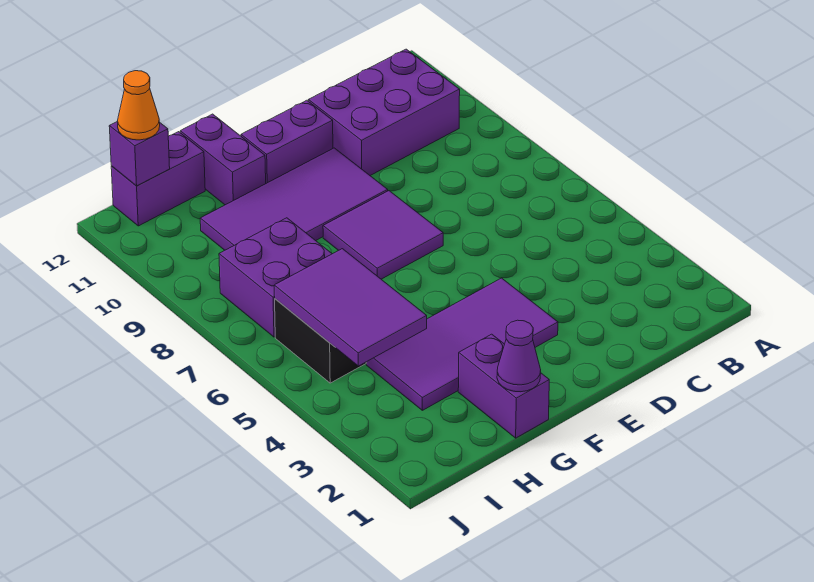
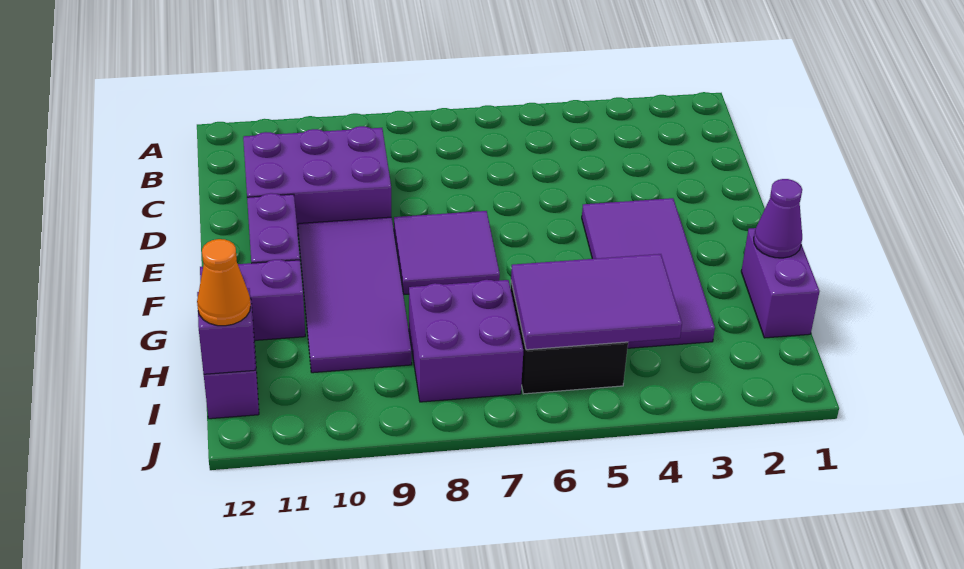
purple 2x3 brick [309,49,460,175] -> purple 2x3 brick turned to [243,126,391,236]
purple 1x2 brick [458,334,549,438] -> purple 1x2 brick turned to [741,228,820,338]

